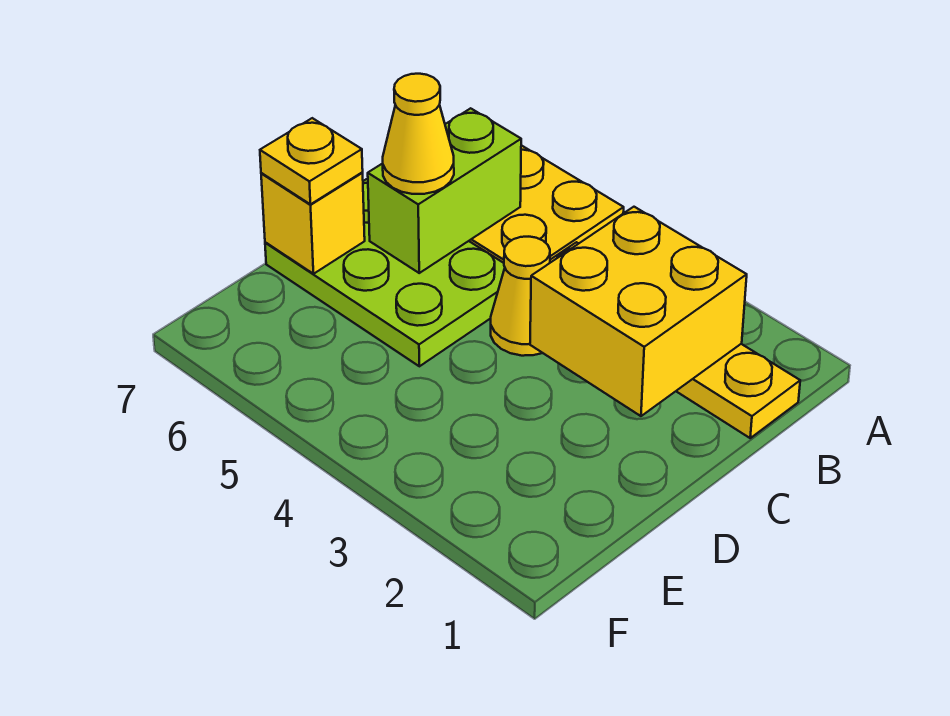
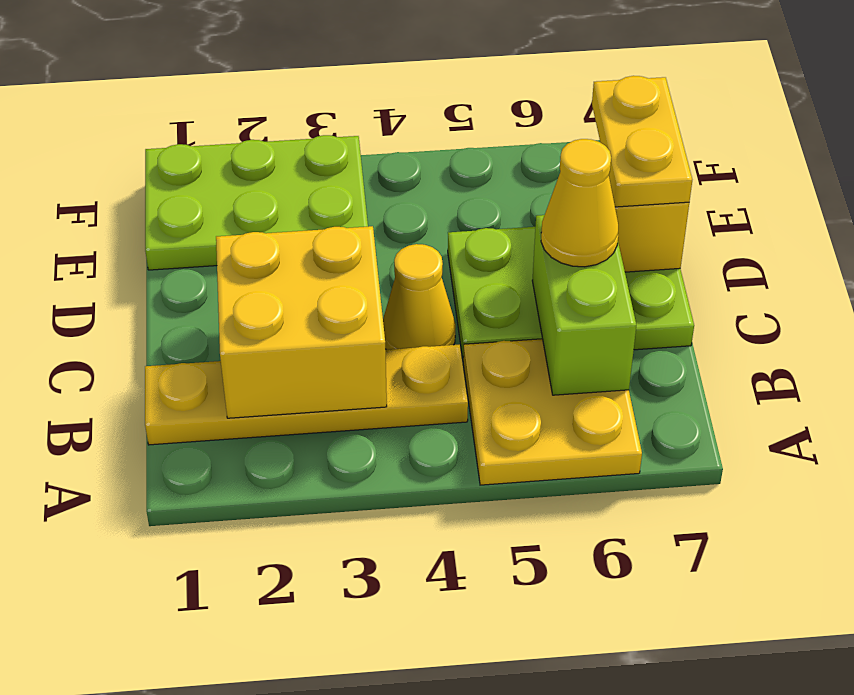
yellow 1x1 plate [260,118,363,204] -> yellow 1x2 plate [592,76,692,207]
none -> lime 2x3 plate [145,135,368,270]

